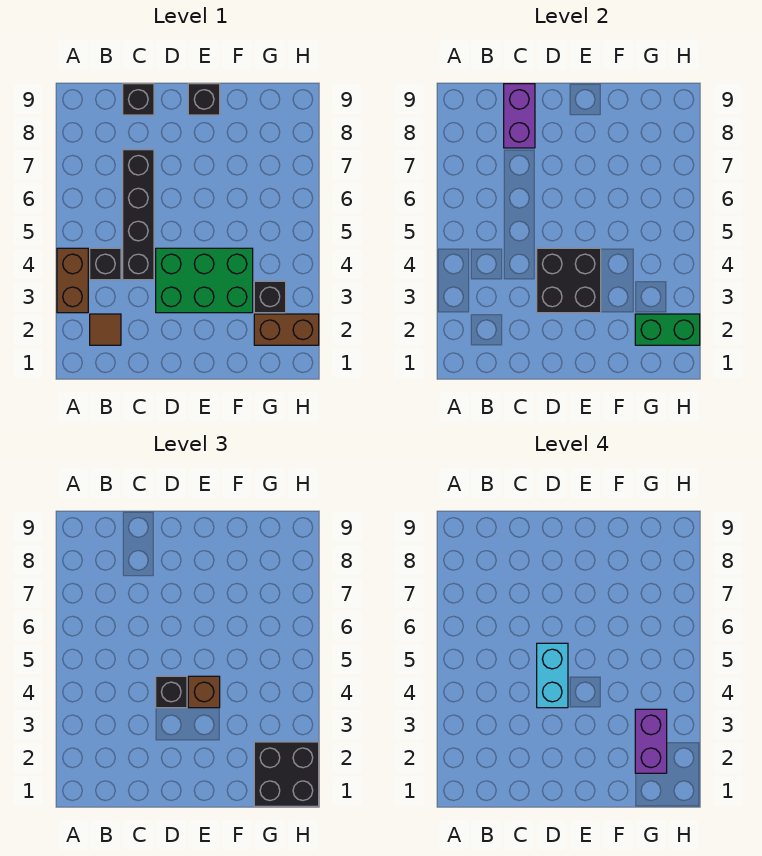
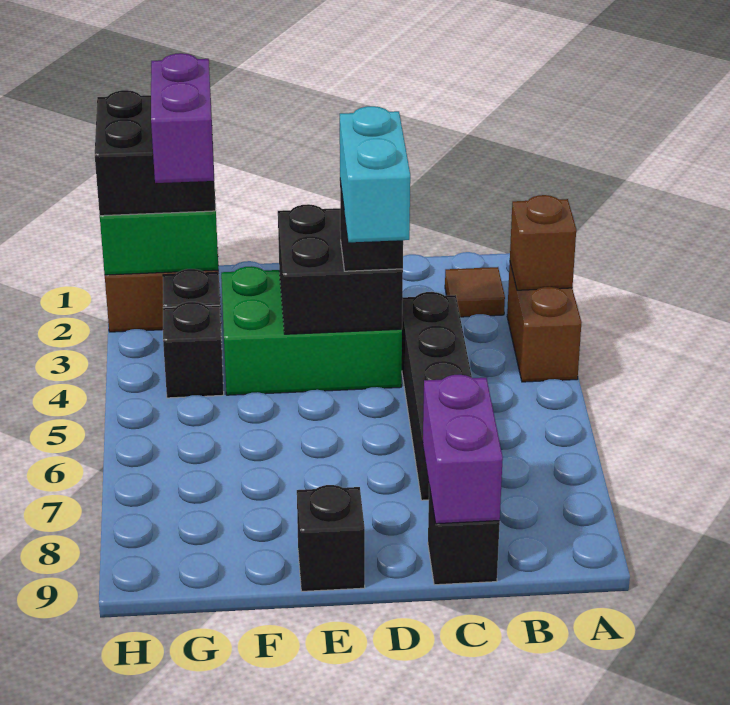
black 1x1 brick [90,248,121,280] -> black 1x1 brick moved to [163,302,224,398]
brown 1x1 brick [188,676,220,708] -> brown 1x1 brick moved to [510,195,576,290]

